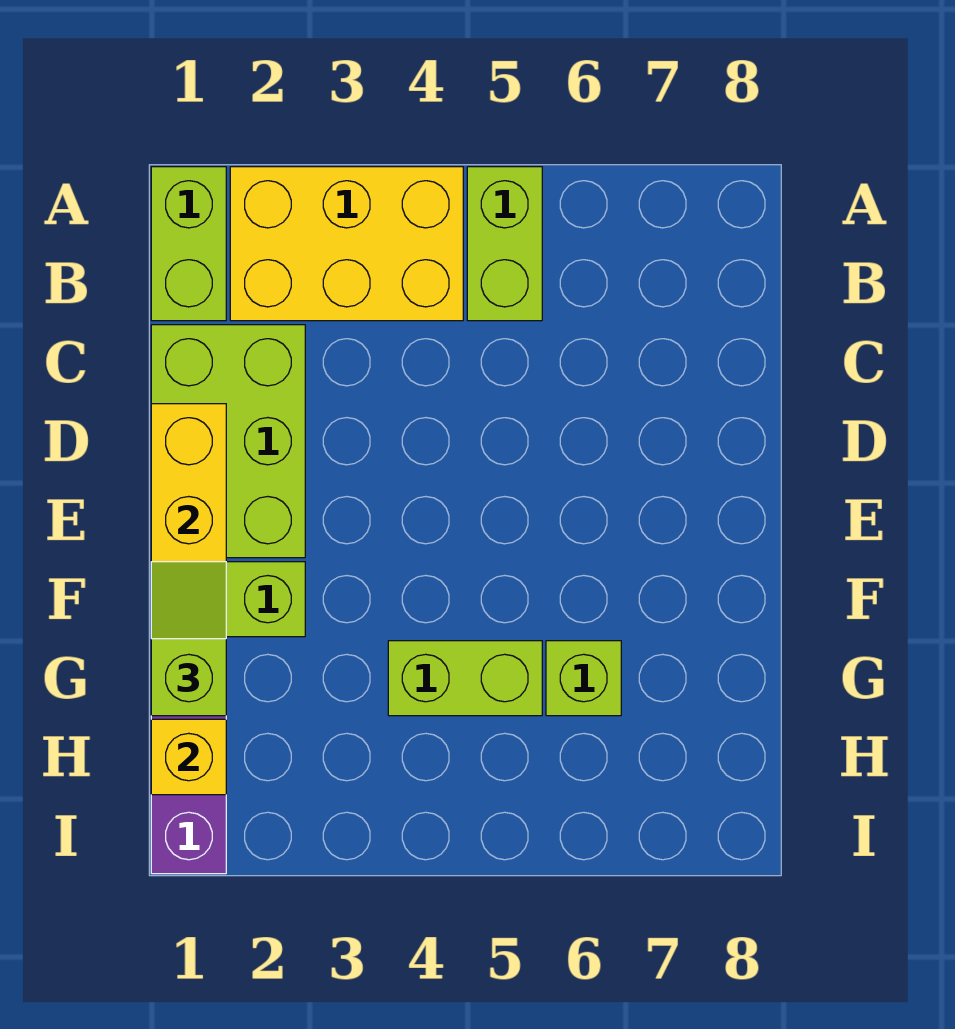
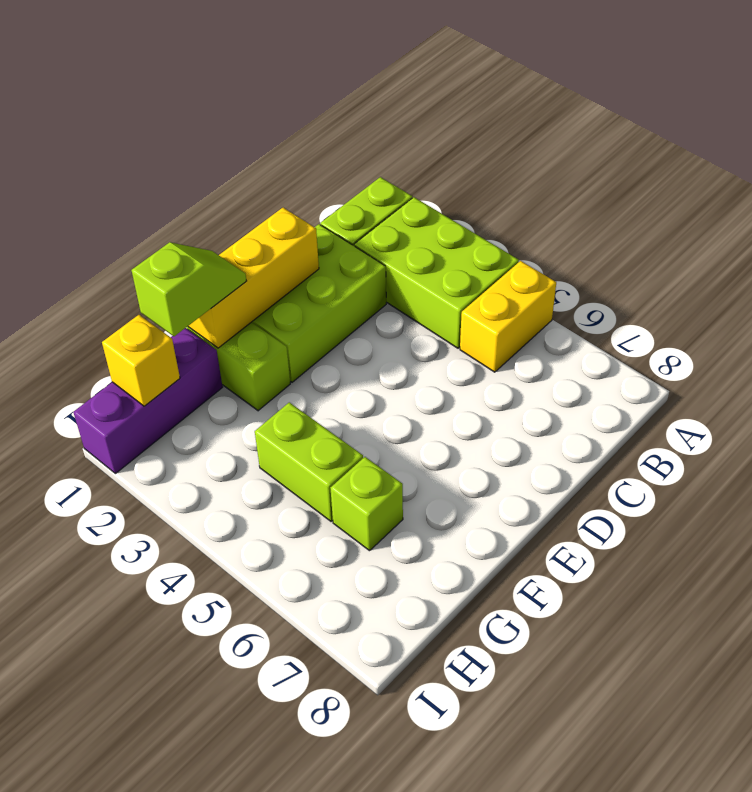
yellow 2x3 brick [230,167,463,321] -> lime 2x3 brick [354,197,519,348]
lime 1x2 brick [467,167,542,321] -> yellow 1x2 brick [460,261,556,372]

